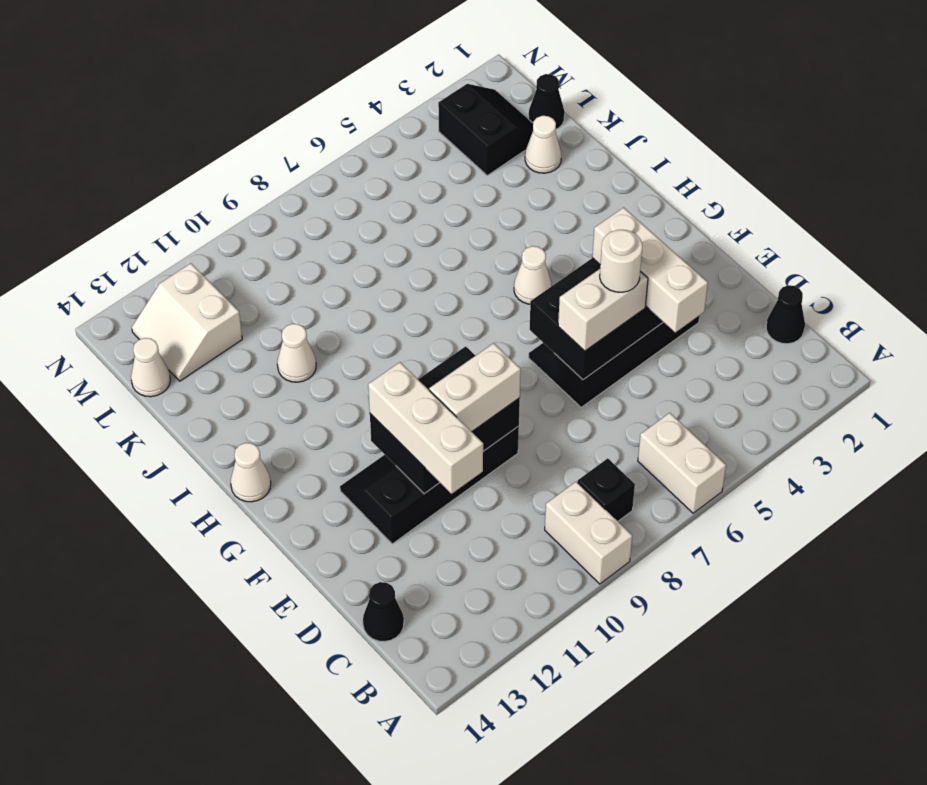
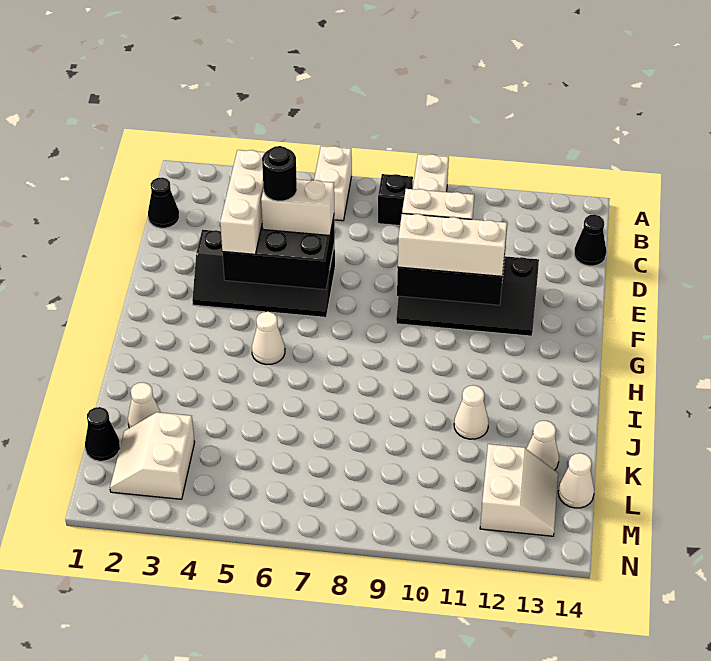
white 1x3 brick [368,362,483,494] -> white 1x3 brick turned to [398,213,507,276]
white 1x1 round brick [600,230,642,292] -> black 1x1 round brick [262,146,297,201]
white 1x1 cone [231,443,271,502] -> white 1x1 cone moved to [526,421,559,470]
black 2x2 slope [438,84,533,175] -> white 2x2 slope [110,412,195,499]

